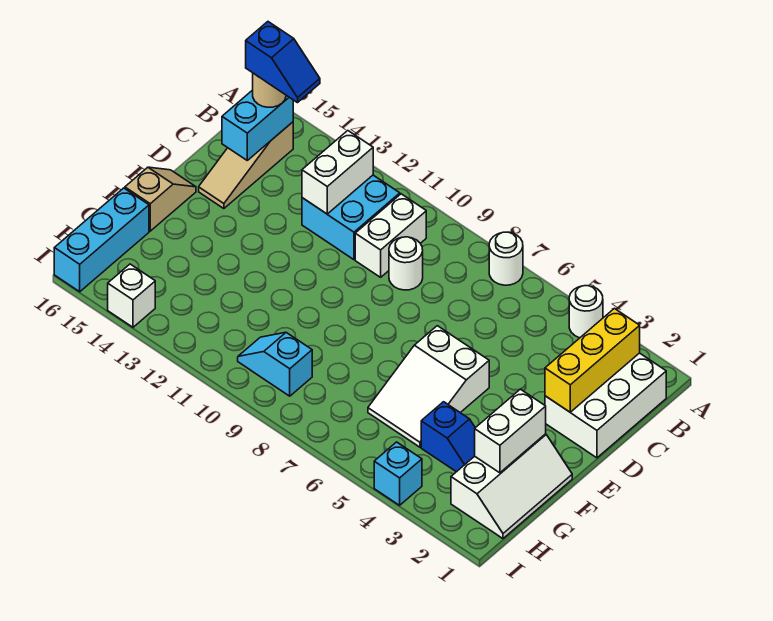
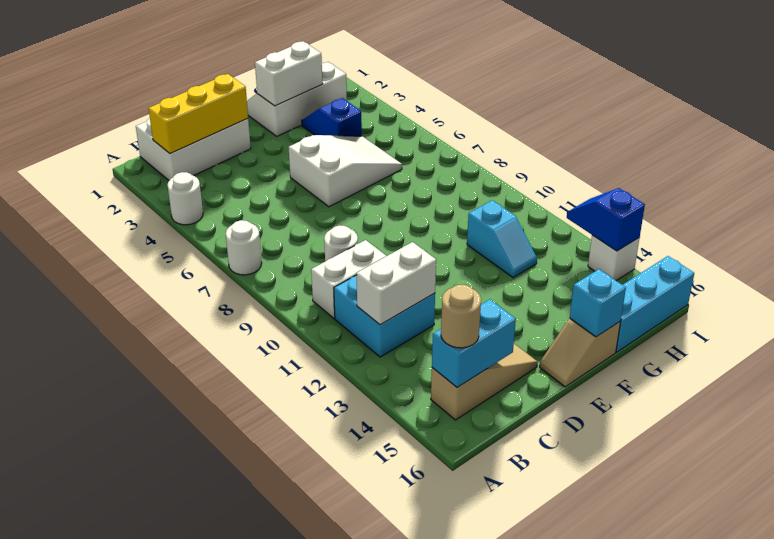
blue 1x2 slope [246,22,320,103] -> blue 1x2 slope moved to [567,188,645,251]
cyan 1x2 slope [238,332,312,396] -> cyan 1x2 slope moved to [467,200,537,278]
cyan 1x1 brick [374,442,422,505] -> cyan 1x1 brick moved to [570,269,626,337]

